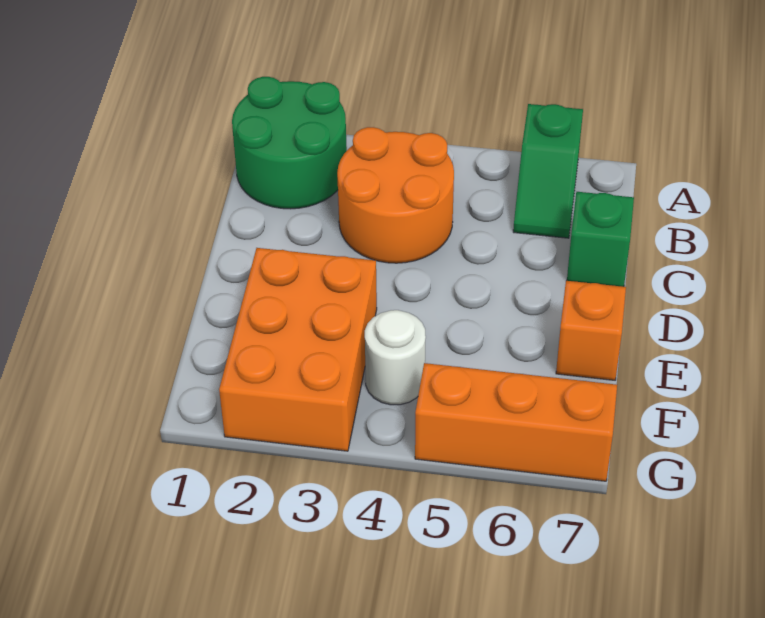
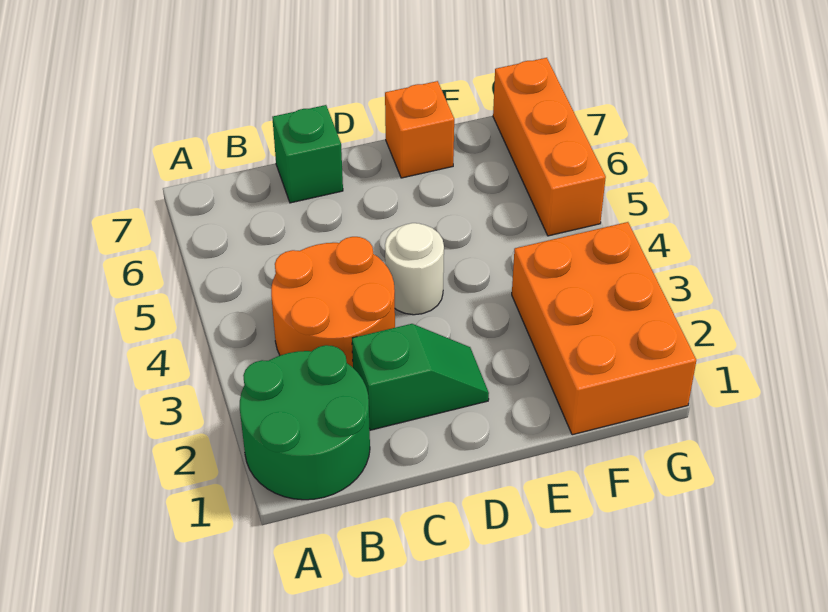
green 1x2 slope [513,104,583,238] -> green 1x2 slope moved to [352,324,489,430]
orange 2x3 brick [219,248,377,451] -> orange 2x3 brick turned to [512,222,696,435]
white 1x1 round brick [365,310,426,405] -> white 1x1 round brick moved to [385,223,444,315]

